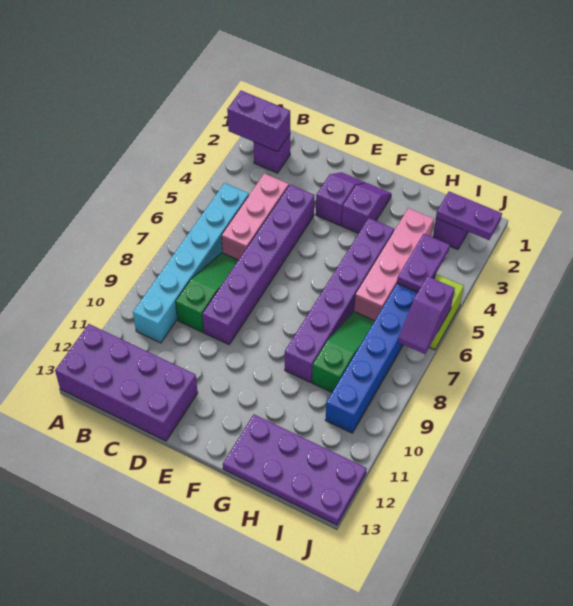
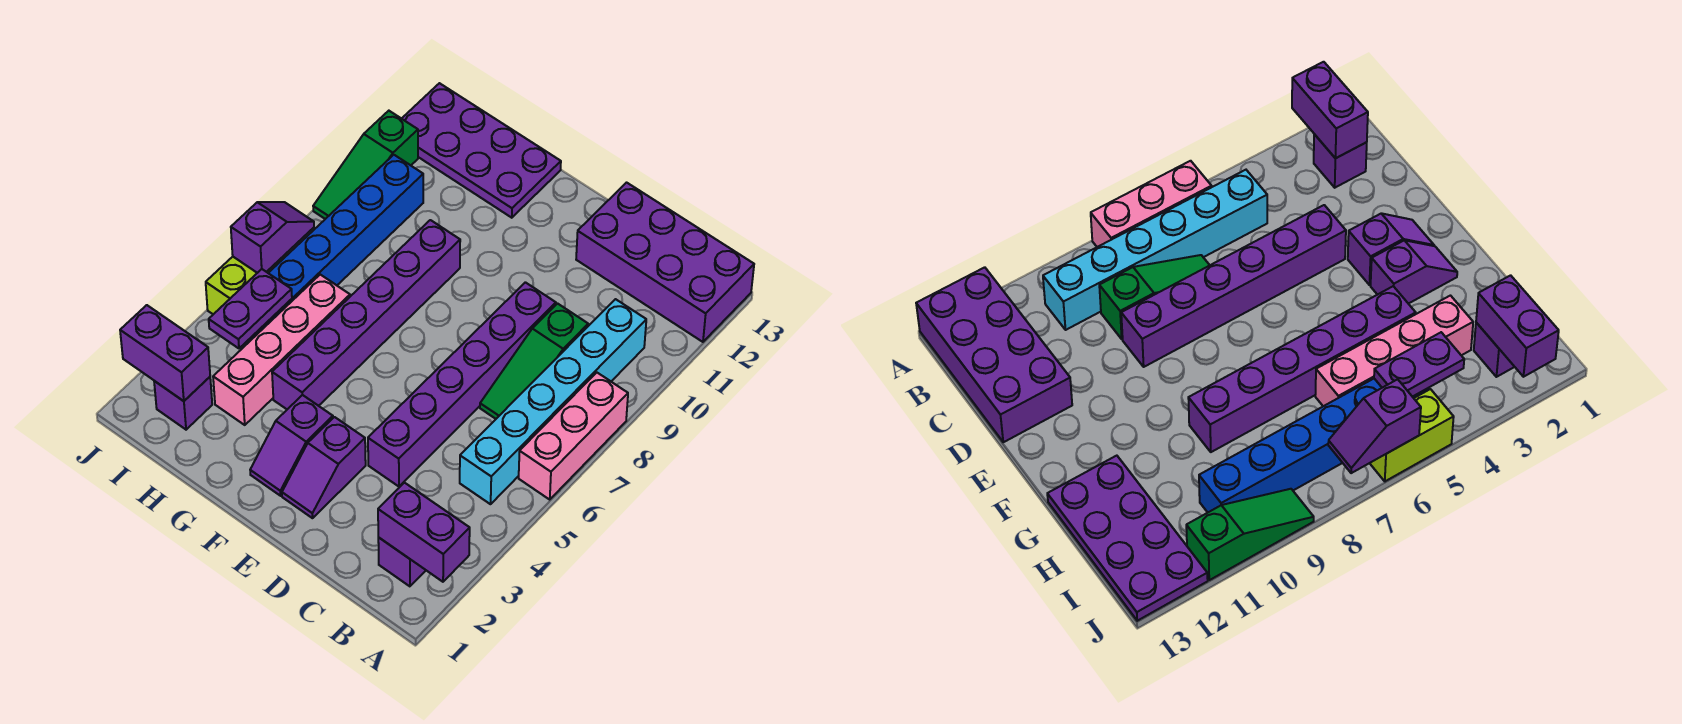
pink 1x3 brick [222,174,289,260] -> pink 1x3 brick moved to [519,373,628,499]
green 1x3 slope [312,312,374,392] -> green 1x3 slope moved to [313,111,418,219]
purple 1x2 plate [436,191,502,240] -> purple 1x2 brick [120,305,210,401]

